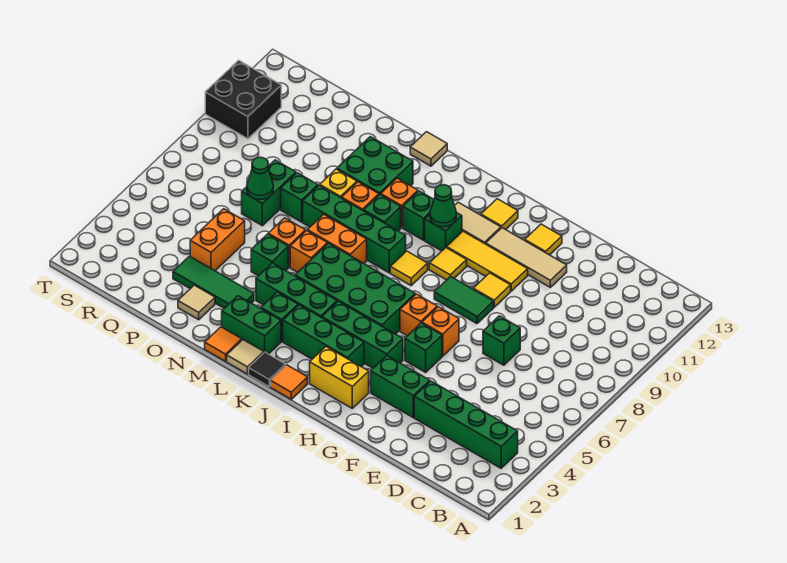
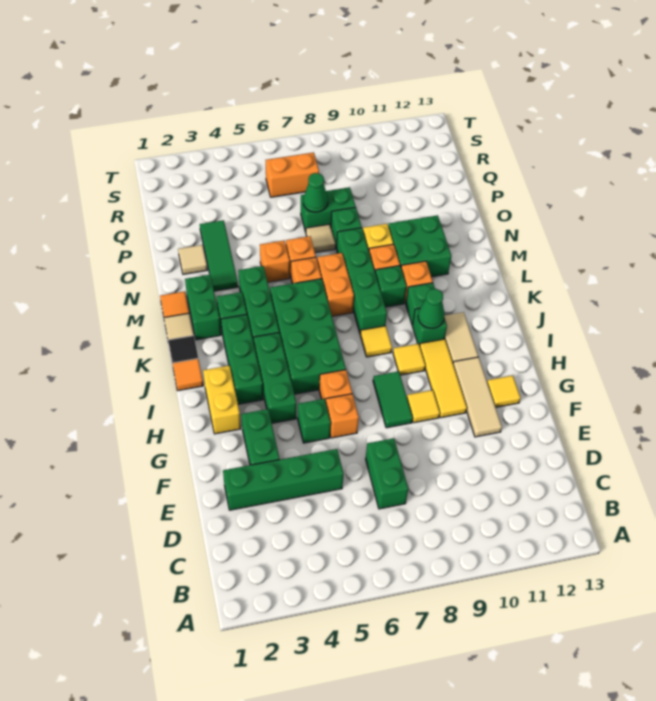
green 1x4 brick [414,381,518,468] -> green 1x4 brick turned to [223,449,344,510]
green 1x1 brick [483,316,520,365] -> green 1x2 brick [366,438,408,509]
yellow 1x1 tile [481,199,518,230] -> none
tan 1x1 tile [410,132,447,166] -> tan 1x1 tile moved to [306,224,335,253]
green 1x1 brick [251,234,288,276] -> orange 1x1 brick [260,240,290,282]
orange 1x2 brick [190,209,245,271] -> orange 1x2 brick moved to [266,152,319,197]
black 2x2 brick [205,60,281,139] -> none

